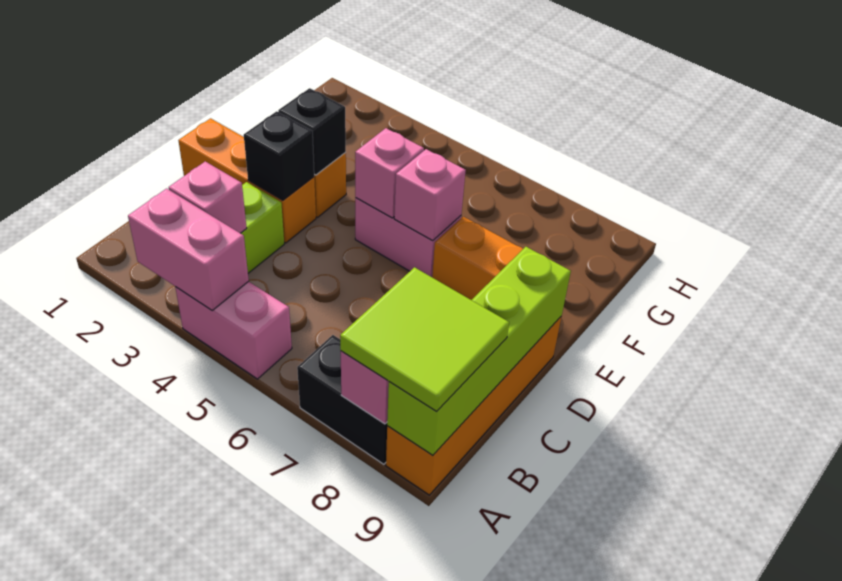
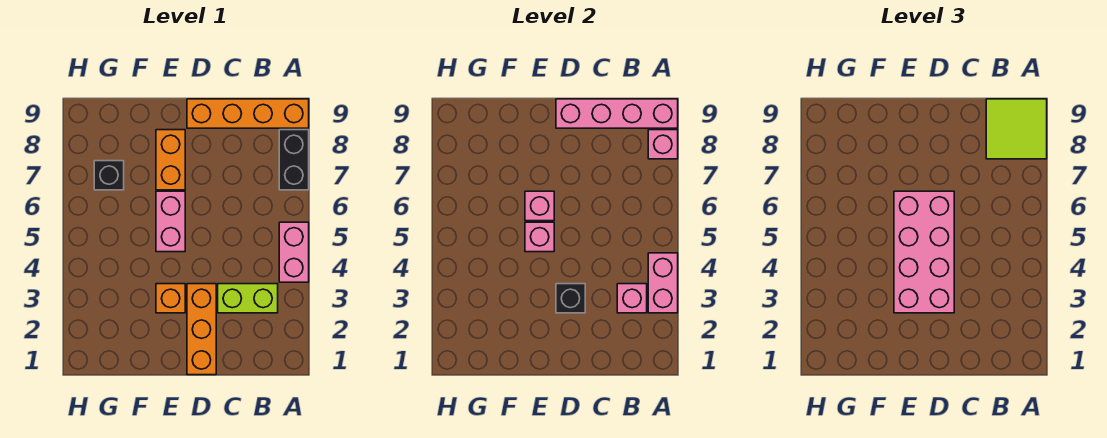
lime 1x4 brick [387,247,571,455] -> pink 1x4 brick [556,99,678,128]
none -> pink 2x4 brick [894,191,954,313]
black 1x1 brick [278,88,346,175] -> black 1x1 brick moved to [94,161,124,190]

